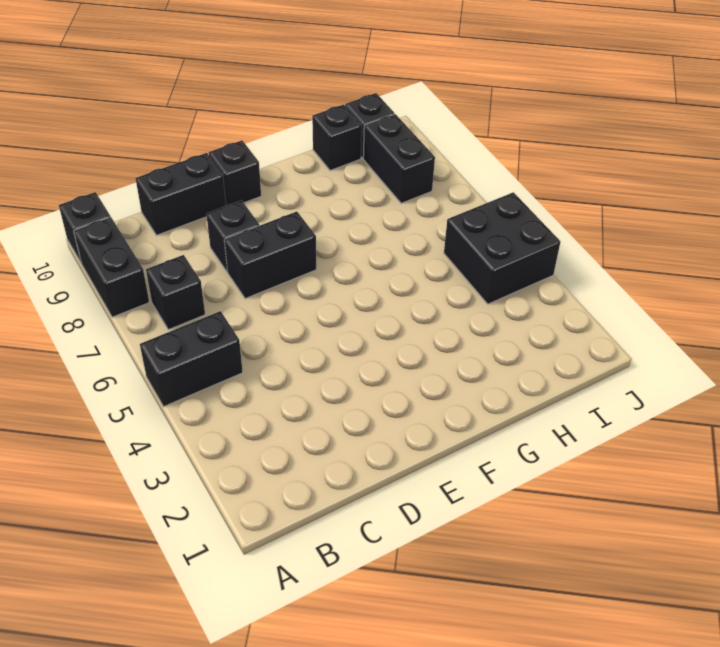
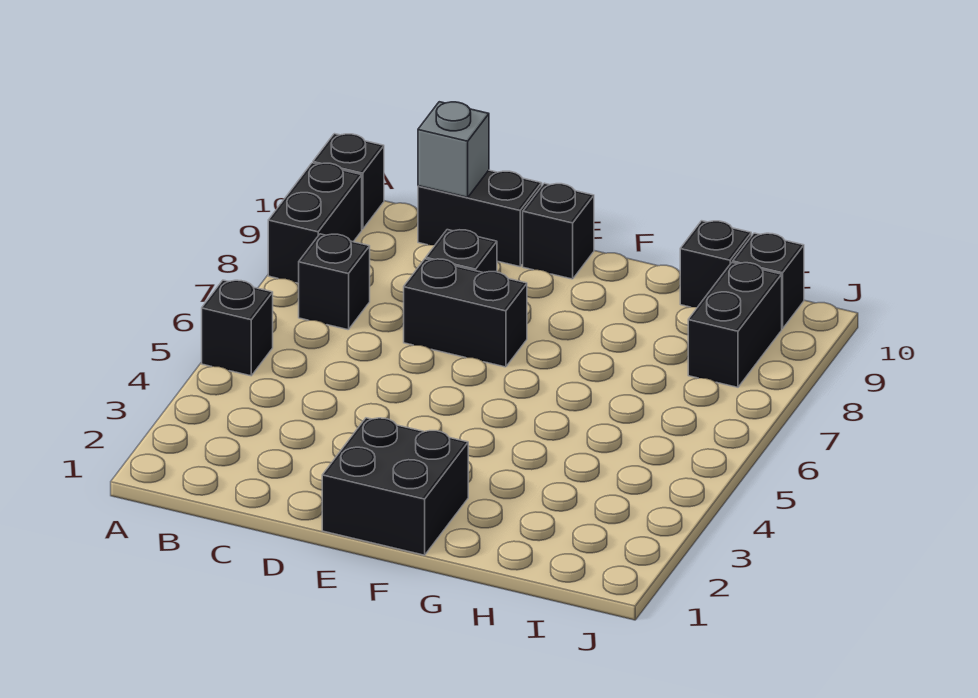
black 1x2 brick [140,311,243,407] -> black 1x1 brick [202,280,273,376]
none -> grey 1x1 brick [418,102,489,197]
black 2x2 brick [444,192,560,304] -> black 2x2 brick moved to [322,418,468,555]

